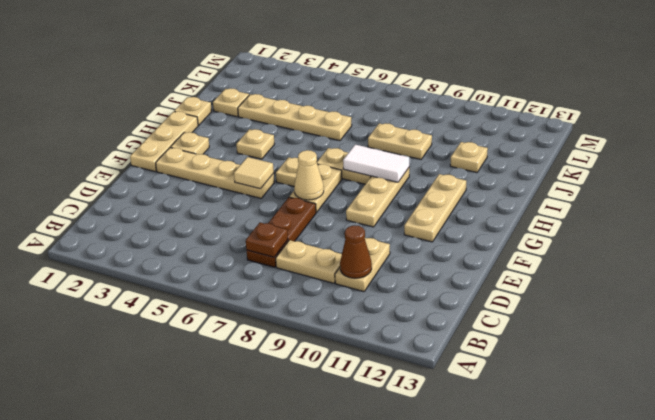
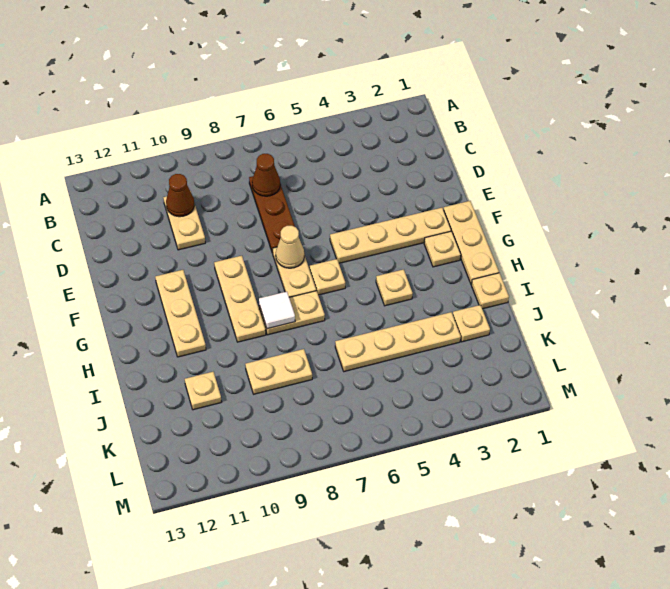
brown 1x1 plate [246,223,288,257] -> brown 1x1 cone [252,154,280,196]
tan 1x2 plate [276,240,342,283] -> none
tan 1x1 tile [234,157,274,189] -> none
white 1x2 tile [343,145,409,182] -> white 1x1 tile [259,292,295,329]

